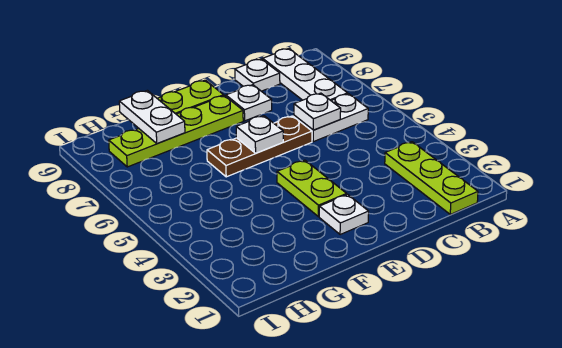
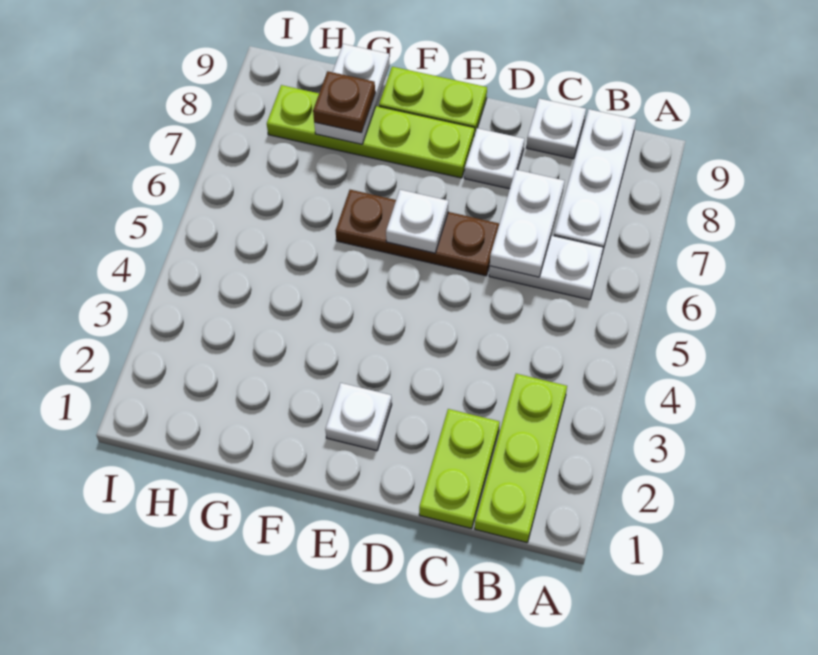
white 1x1 plate [294,93,341,130] -> white 1x2 plate [490,169,564,277]
lime 1x2 plate [277,160,347,217] -> lime 1x2 plate moved to [419,409,500,529]
none -> brown 1x1 plate [313,71,375,133]

